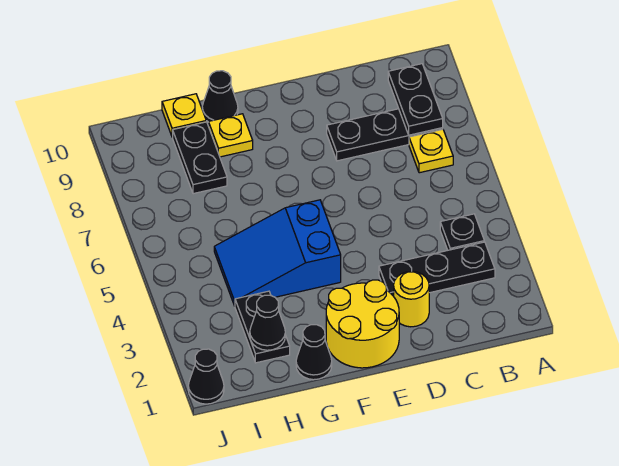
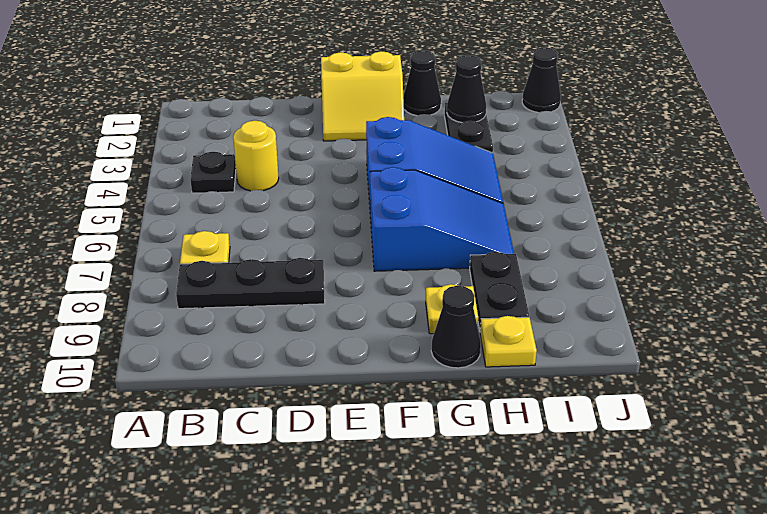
black 1x3 plate [379,242,495,296] -> none
black 1x2 plate [388,64,443,135] -> none
yellow 1x1 round brick [394,271,429,327] -> yellow 1x1 round brick moved to [233,121,279,191]
yellow 2x2 round brick [326,280,399,368] -> yellow 2x2 slope [321,51,404,141]
none -> blue 2x3 slope [370,167,514,271]

